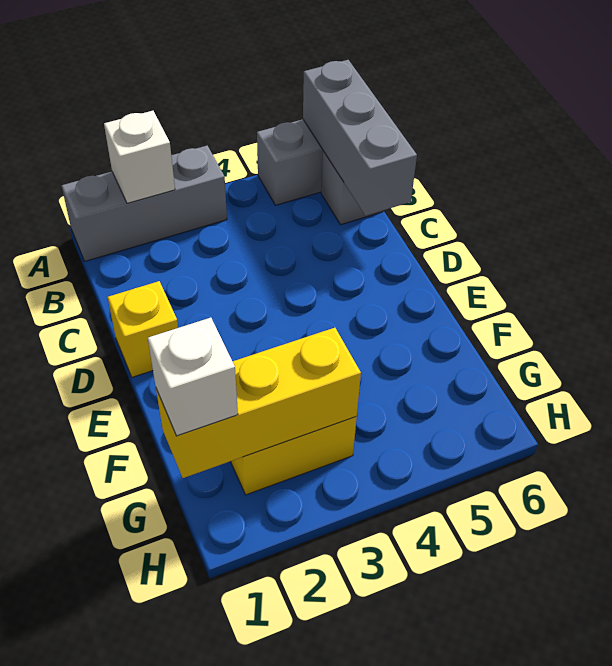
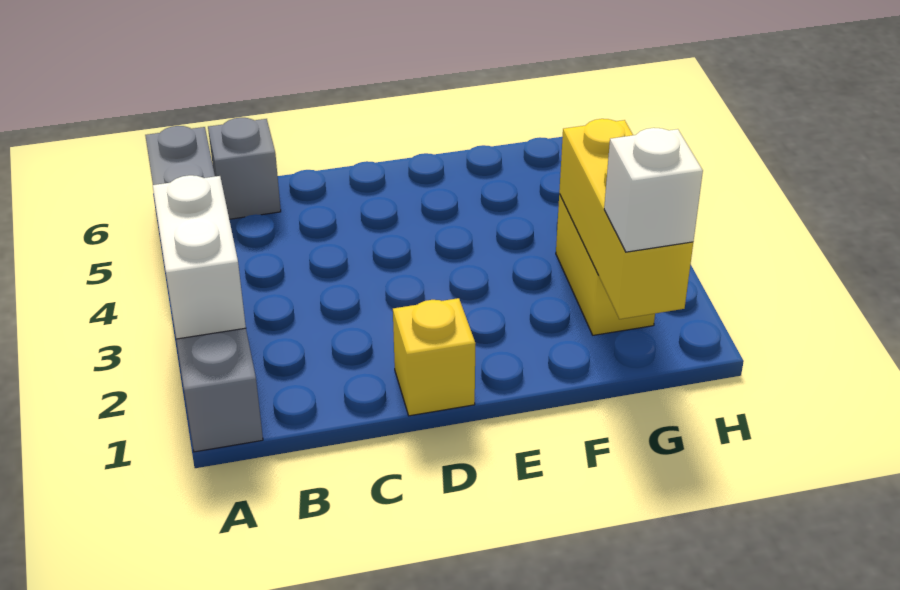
white 1x1 brick [104,111,175,203] -> white 1x2 brick [153,175,246,339]
grey 1x3 brick [303,60,417,216] -> none

